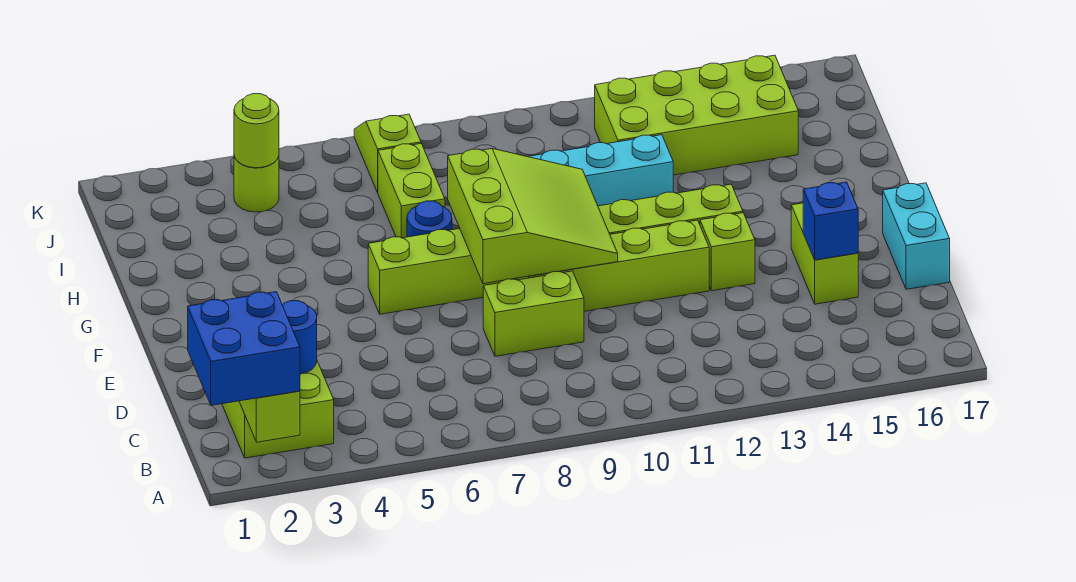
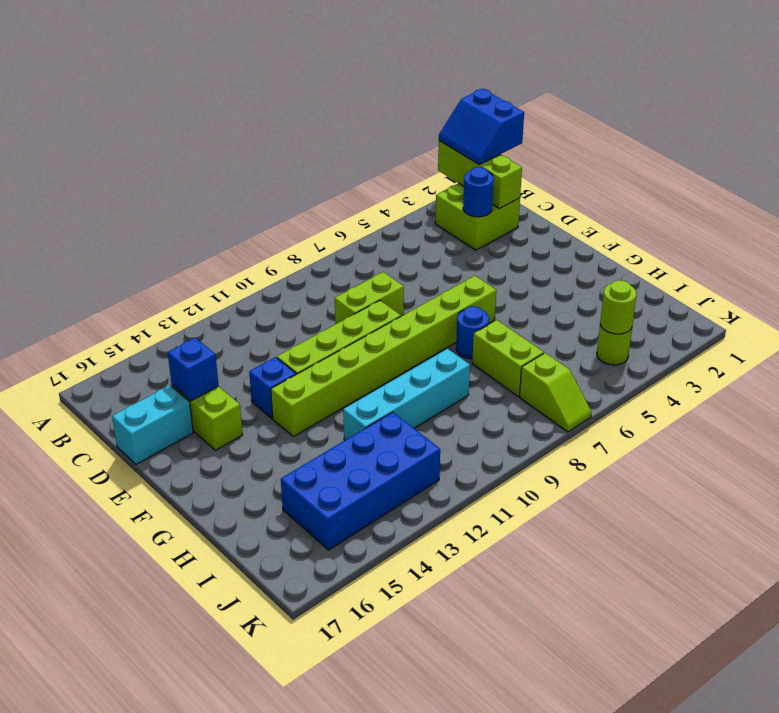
blue 2x2 brick [188,292,300,405] -> blue 2x2 slope [439,89,524,165]
cyan 1x2 brick [883,183,950,289] -> cyan 1x2 brick turned to [112,385,193,464]
lime 3x3 slope [448,149,618,284] -> none
lime 1x1 brick [700,213,755,291] -> blue 1x1 brick [249,357,296,418]
lime 2x4 brick [595,55,798,175] -> blue 2x4 brick [281,412,440,550]

